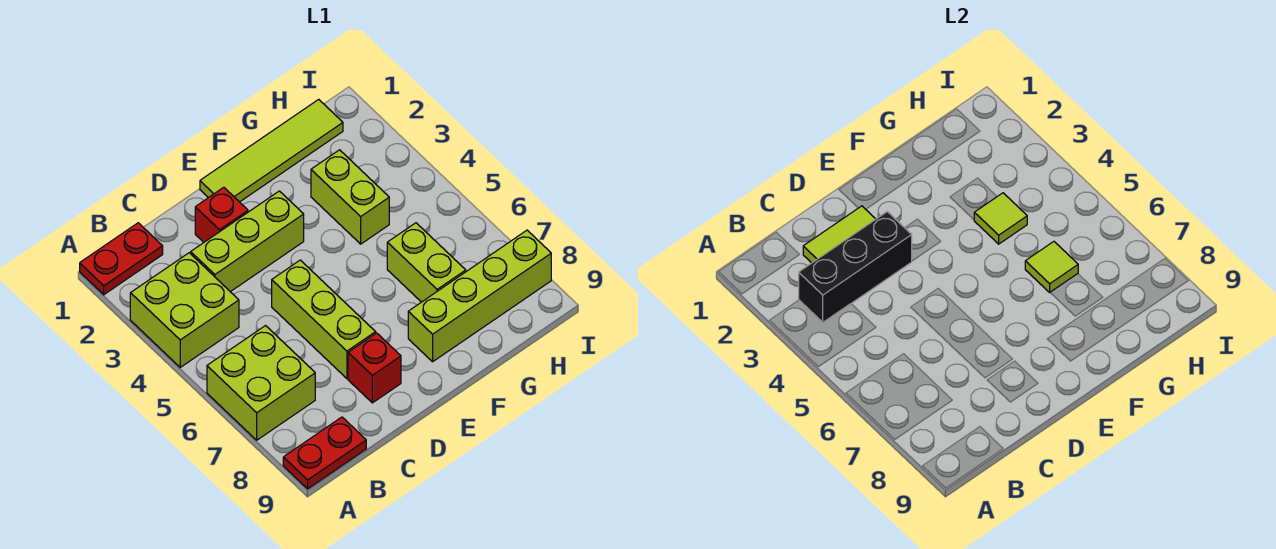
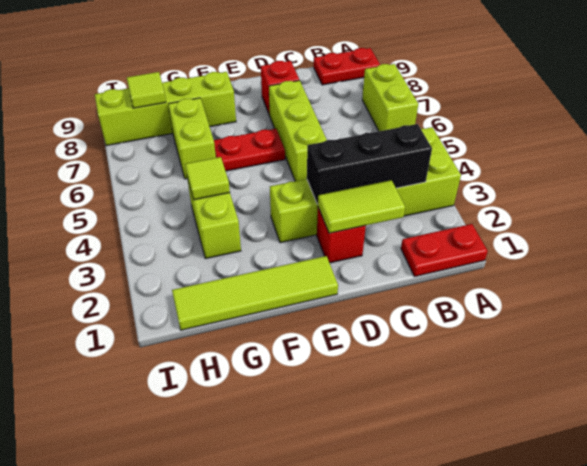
lime 2x2 brick [207,326,315,440] -> lime 1x2 brick [362,64,418,131]
none -> red 1x2 plate [214,129,285,171]
lime 1x1 tile [1025,242,1078,292] -> lime 1x1 tile moved to [127,72,166,108]

